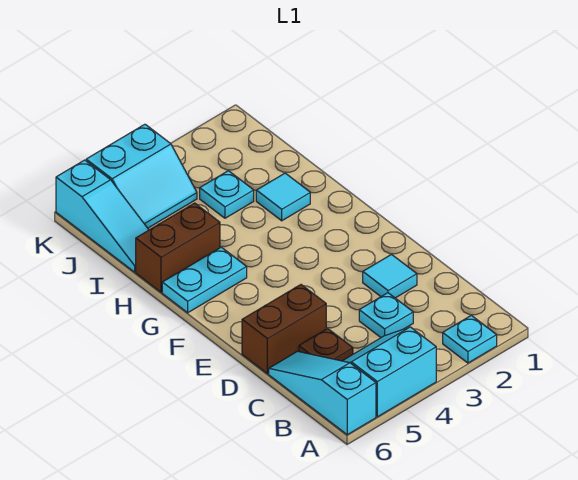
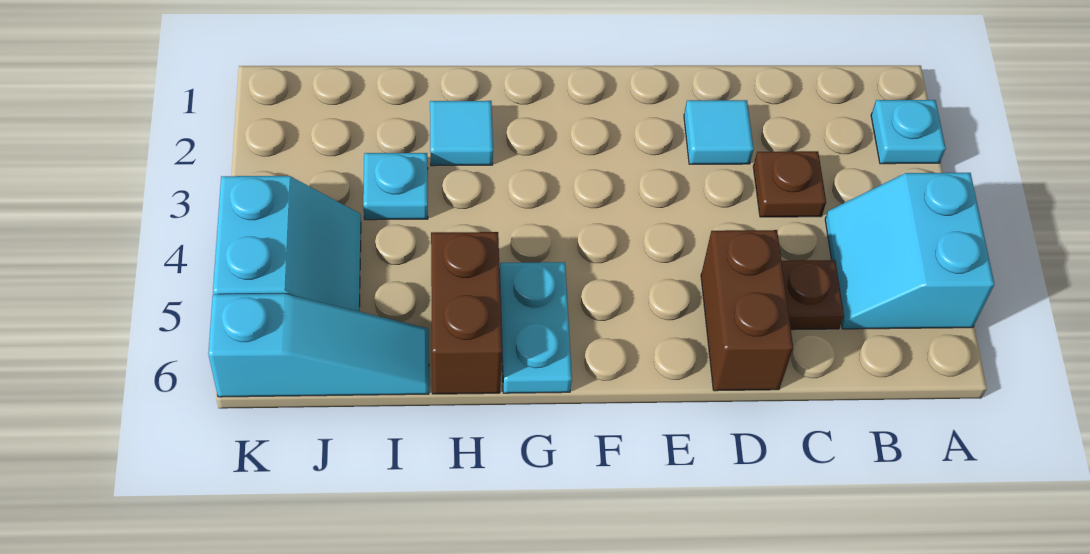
cyan 1x3 slope [269,351,376,435] -> none
cyan 1x1 plate [359,293,413,338] -> brown 1x1 plate [753,151,826,217]

